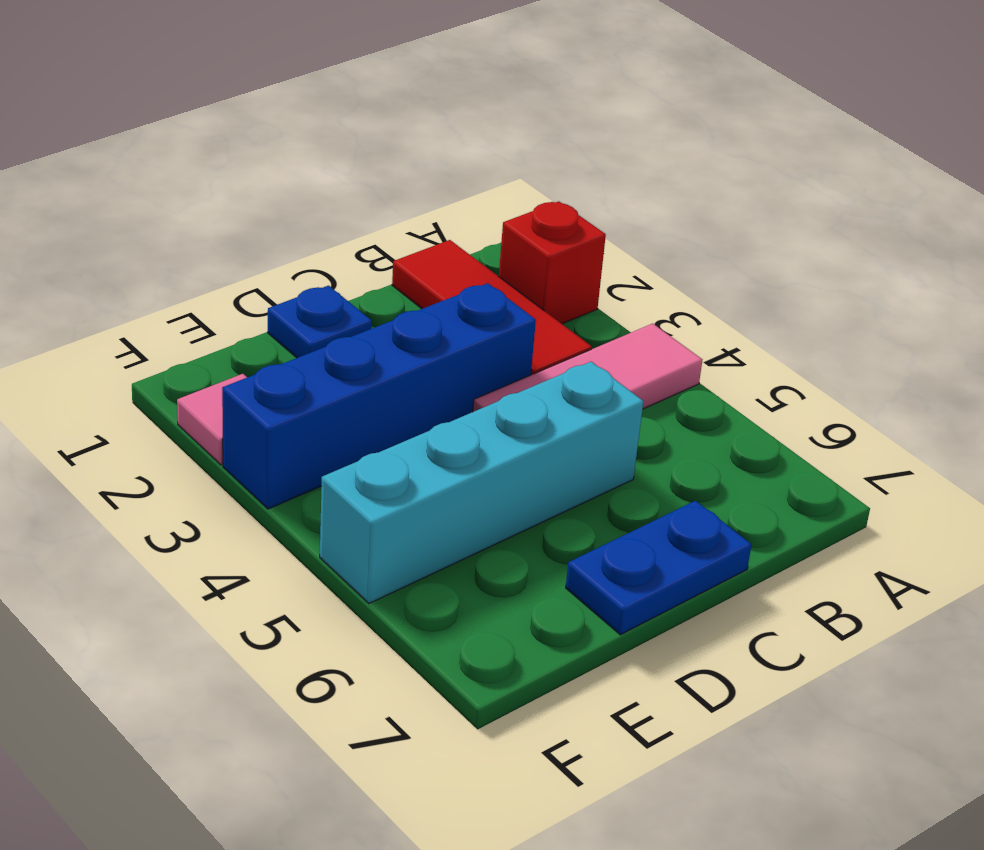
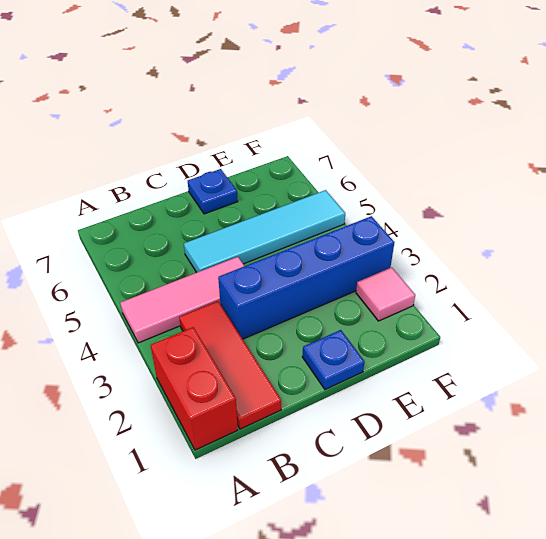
red 1x1 brick [499,201,606,324] -> red 1x2 brick [151,327,238,450]
cyan 1x4 brick [320,362,644,603] -> cyan 1x4 tile [184,190,345,273]
blue 1x2 plate [566,501,752,635] -> blue 1x1 plate [188,169,238,214]

